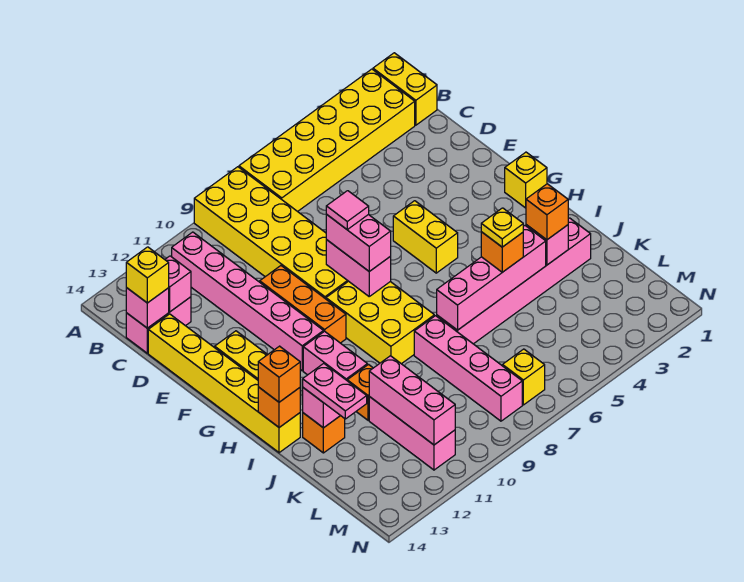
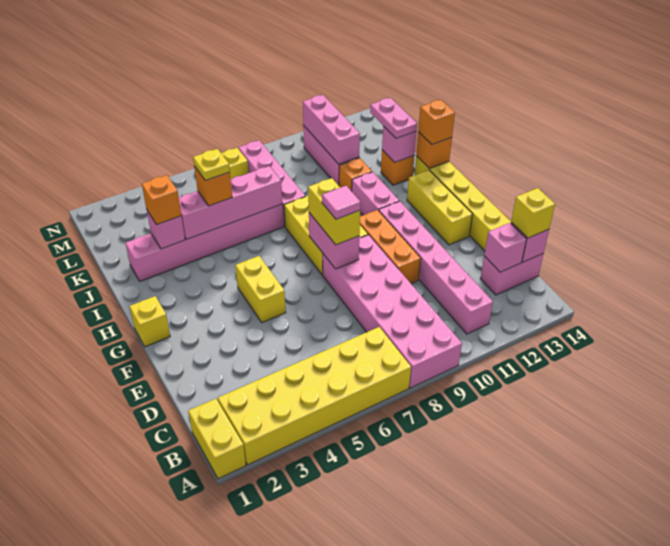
yellow 2x6 brick [194,167,348,299] -> pink 2x6 brick [323,235,462,388]
pink 1x2 brick [326,214,391,271] -> yellow 1x2 brick [308,178,360,245]

